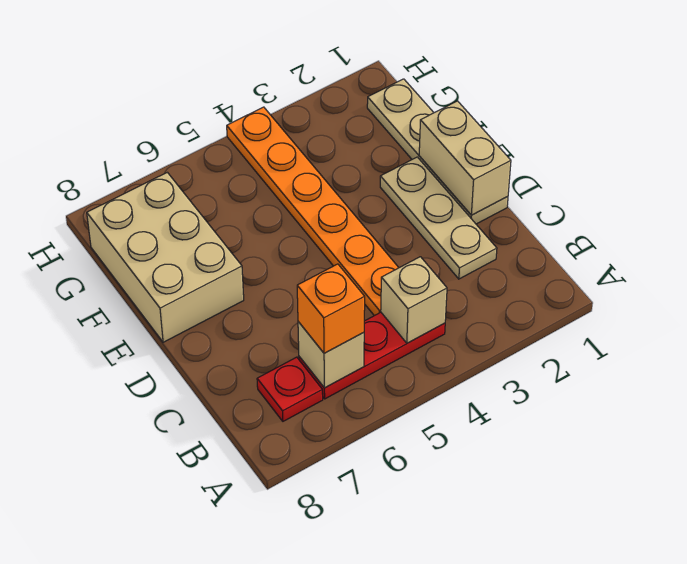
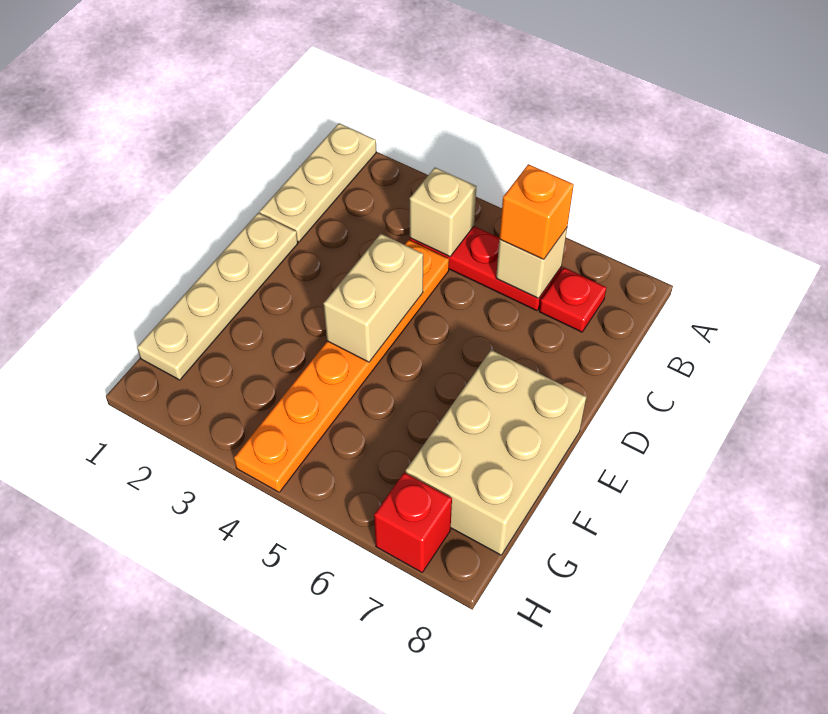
tan 1x3 plate [380,157,497,279] -> tan 1x3 plate moved to [260,123,376,242]
tan 1x2 brick [419,101,511,215] -> tan 1x2 brick moved to [323,234,423,362]
none -> red 1x1 brick [374,473,452,572]

